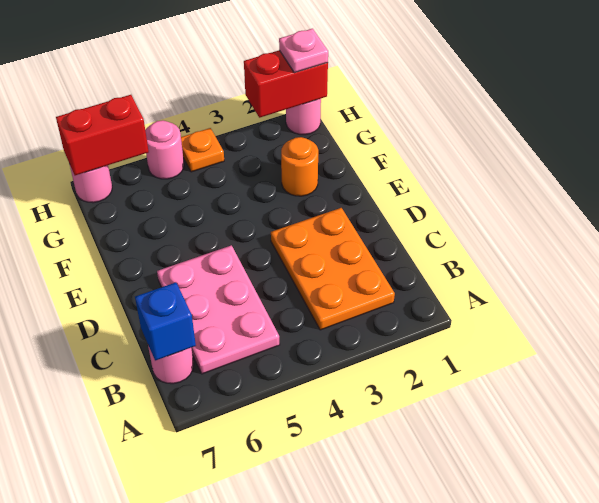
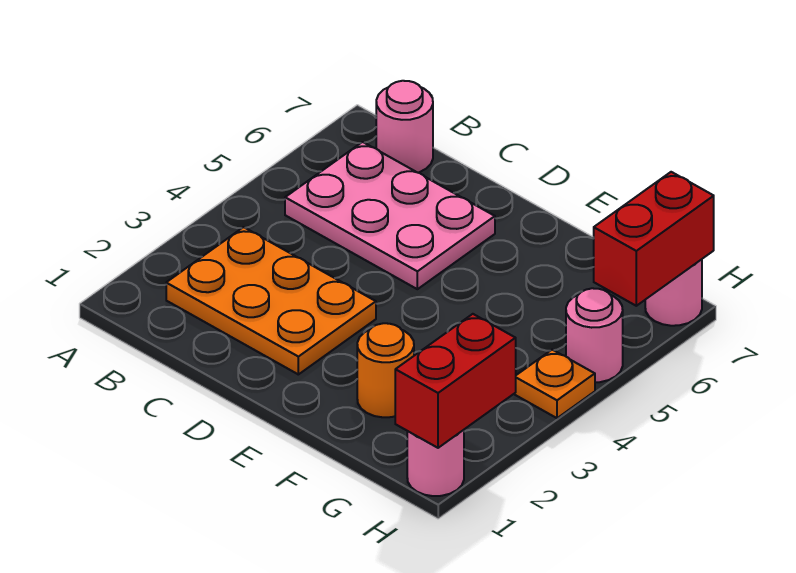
blue 1x1 brick [135,282,196,361] -> none
pink 1x1 plate [279,29,328,73] -> none

